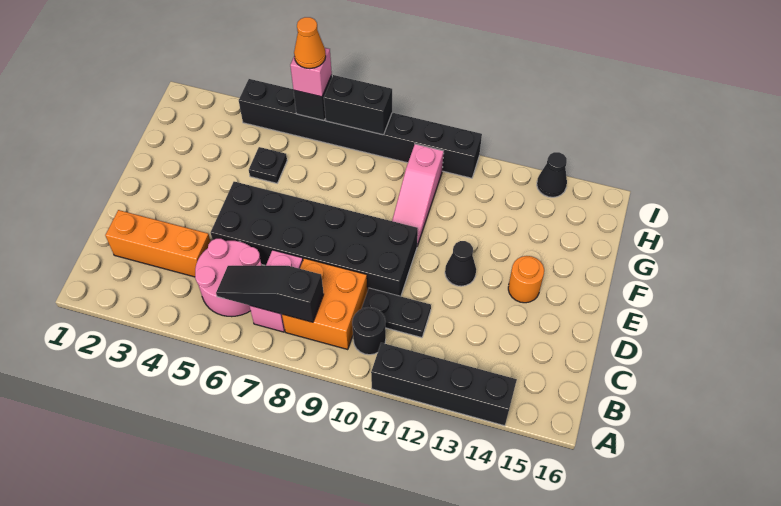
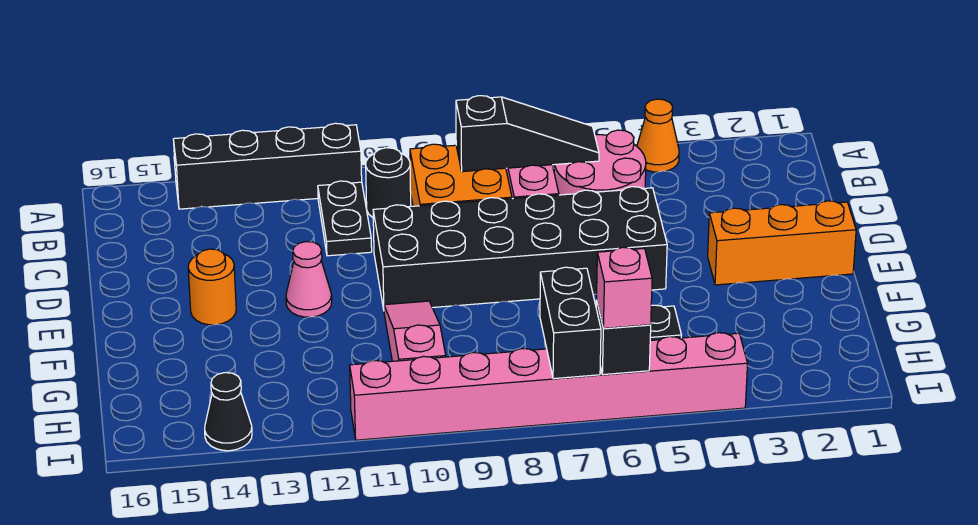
orange 1x3 brick [105,210,211,277] -> orange 1x3 brick moved to [708,201,856,285]
black 1x2 plate [362,288,431,338] -> black 1x2 plate turned to [318,181,372,256]
black 1x1 cone [445,241,476,286] -> pink 1x1 cone [286,242,332,317]
black 1x8 brick [239,79,482,178] -> pink 1x8 brick [350,333,748,440]
orange 1x1 cone [294,17,326,69] -> orange 1x1 cone moved to [637,99,679,172]
black 1x2 brick [324,75,392,135] -> black 1x2 brick turned to [540,267,601,379]

